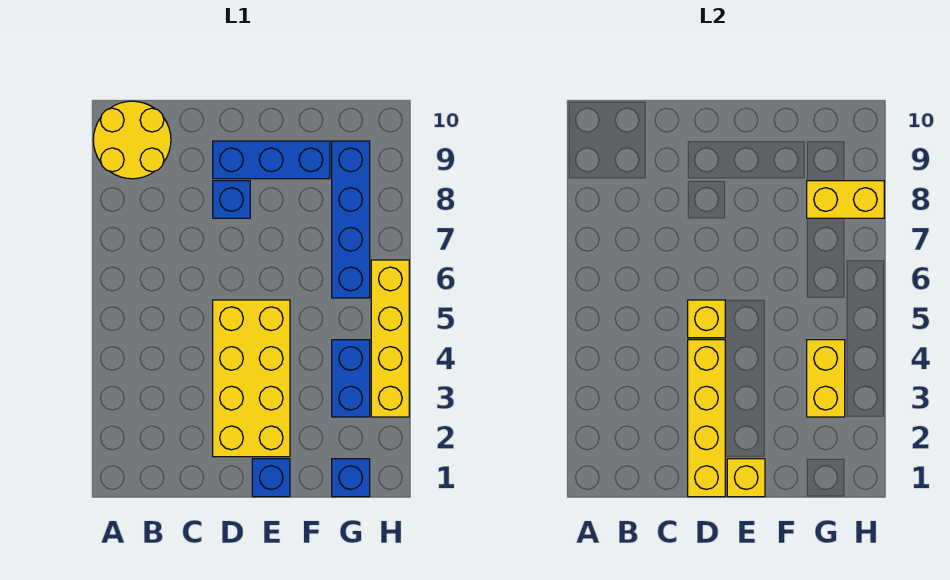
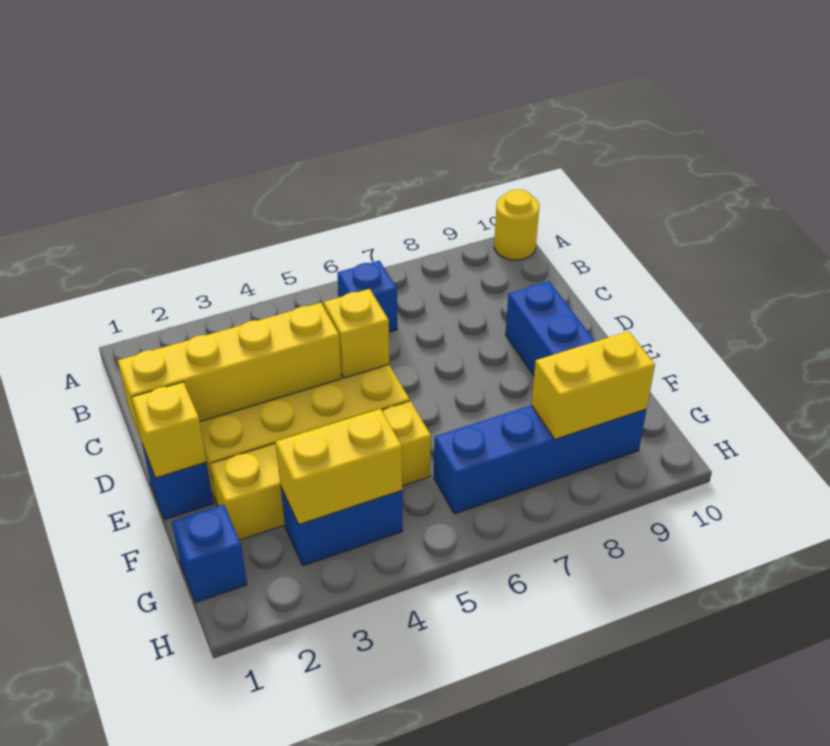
yellow 2x2 round brick [93,101,171,179] -> yellow 1x1 round brick [494,189,539,260]
blue 1x1 brick [213,181,250,218] -> blue 1x1 brick moved to [337,261,397,332]
yellow 1x2 brick [807,181,884,218] -> yellow 1x2 brick turned to [531,331,655,439]
yellow 1x4 brick [371,260,409,417] -> yellow 1x4 brick moved to [210,401,431,540]

